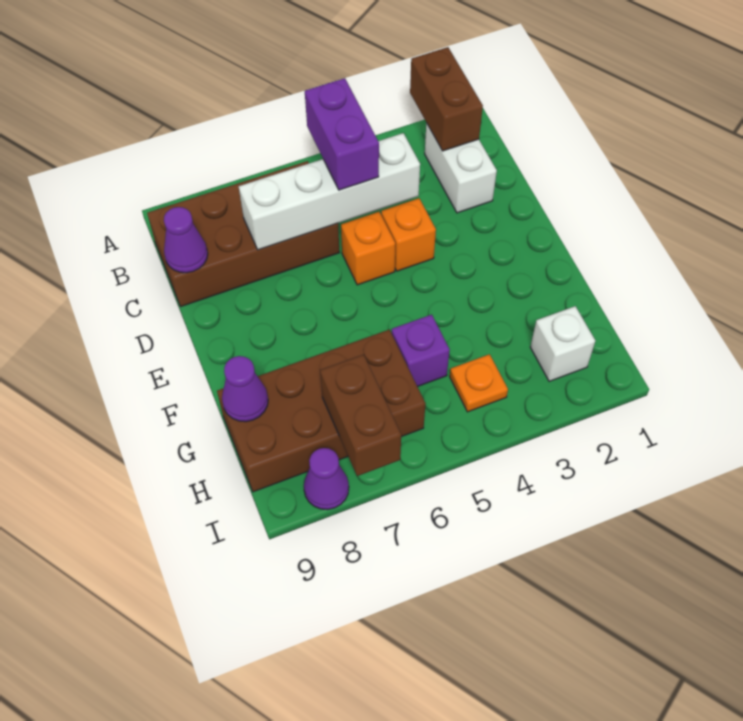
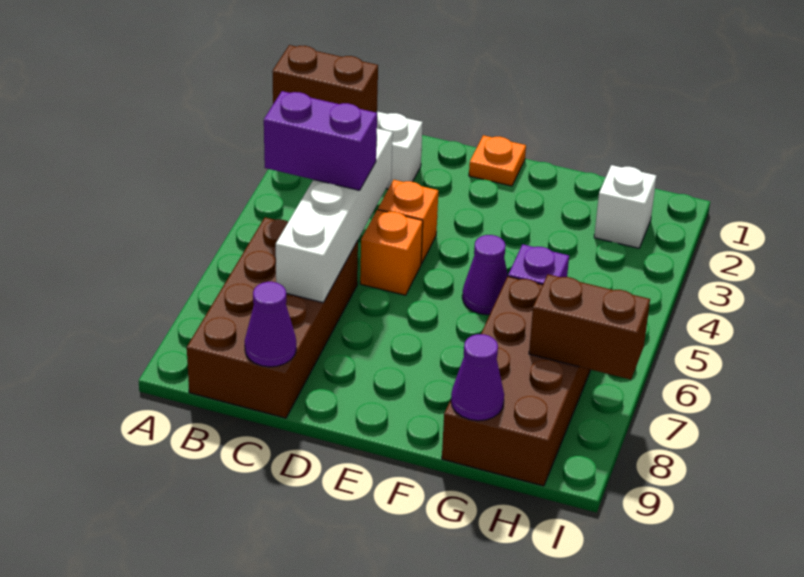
orange 1x1 plate [450,354,508,412] -> orange 1x1 plate moved to [469,135,526,186]
purple 1x1 cone [304,448,349,510] -> purple 1x1 cone moved to [462,235,508,315]

